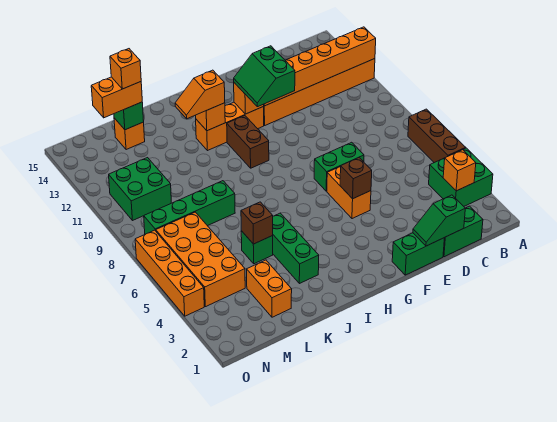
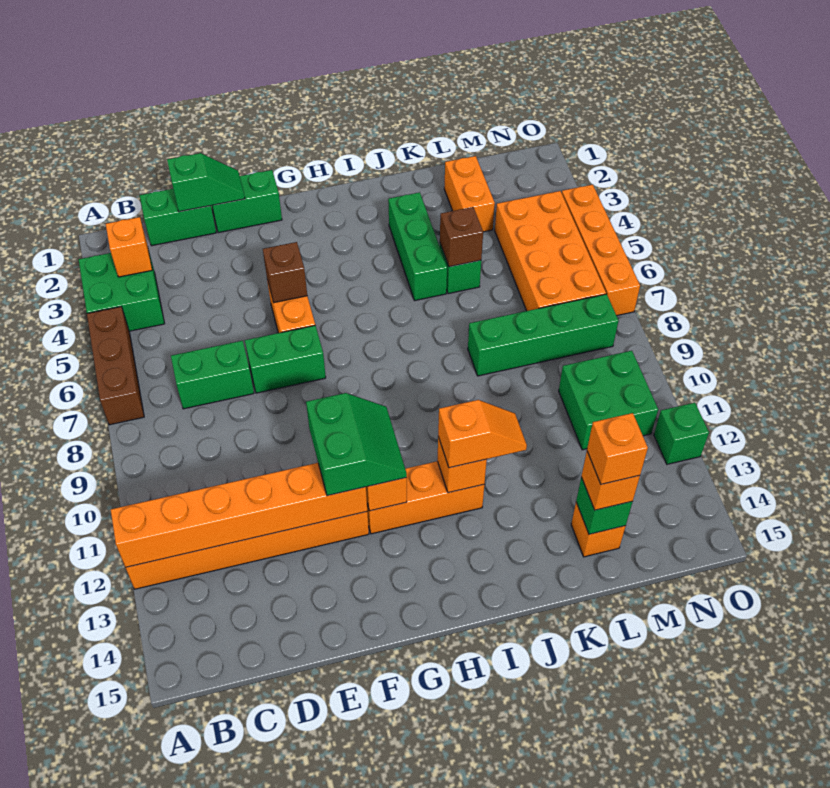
none -> green 1x2 brick [171,341,254,409]
brown 1x2 brick [227,116,269,168] -> none
orange 1x2 brick [91,77,142,118] -> orange 1x1 brick [581,452,640,510]
none -> green 1x1 brick [654,403,709,464]

